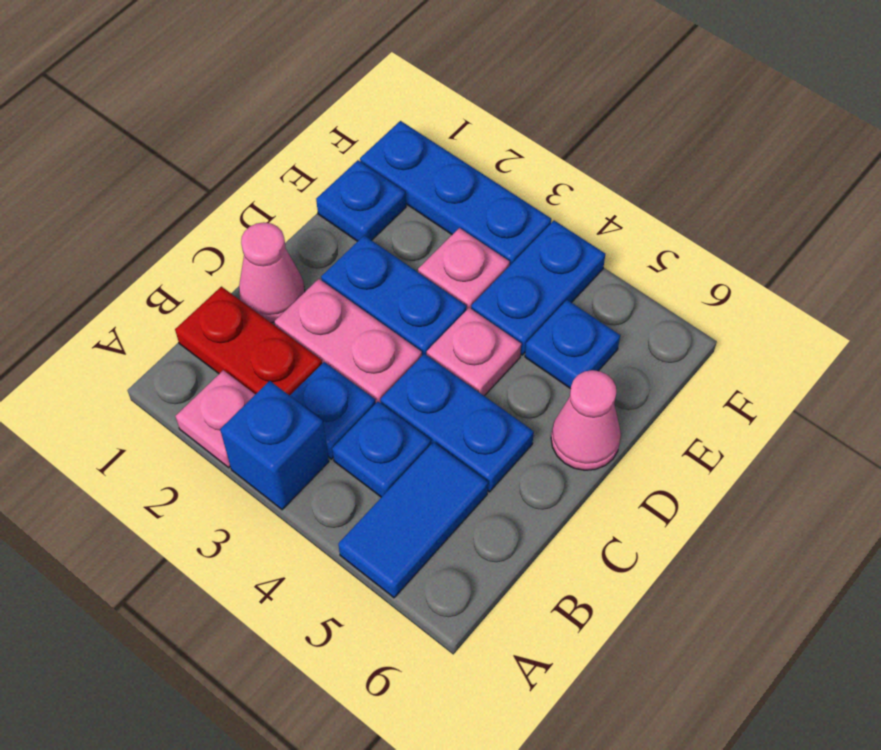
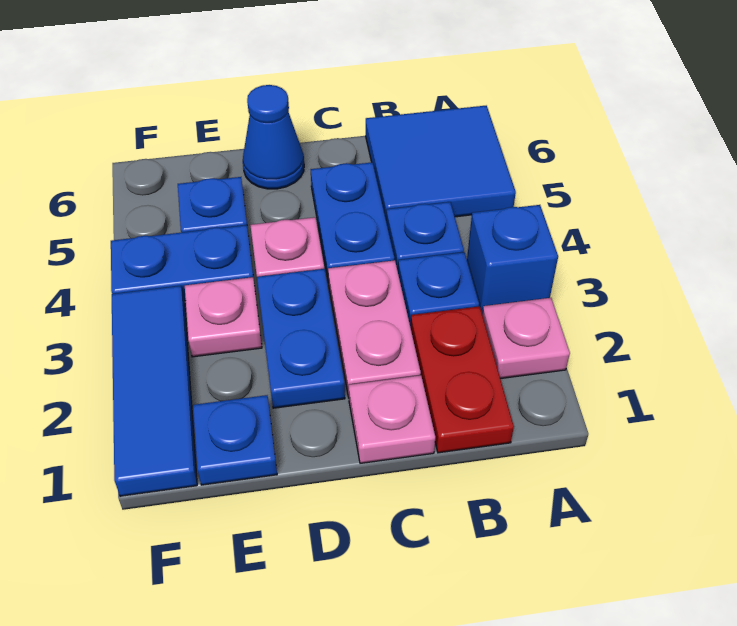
blue 1x2 tile [338,442,488,598] -> blue 2x2 tile [366,106,516,219]
pink 1x1 cone [239,222,305,322] -> pink 1x1 plate [349,375,435,463]
pink 1x1 cone [551,370,621,470] -> blue 1x1 cone [243,85,304,189]
blue 1x3 plate [360,121,551,266] -> blue 1x3 tile [112,286,197,496]

